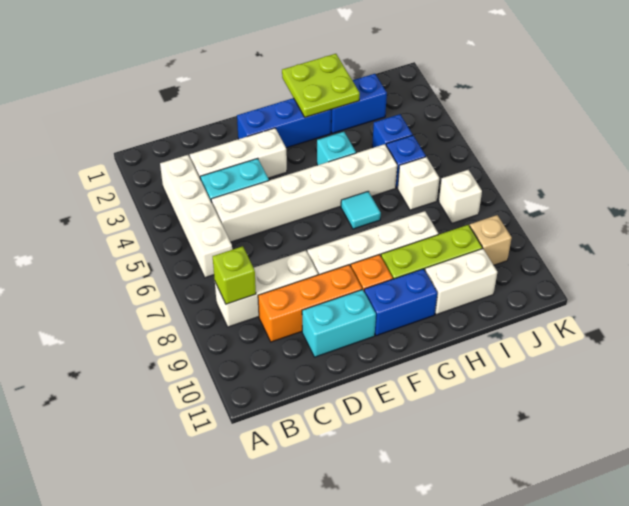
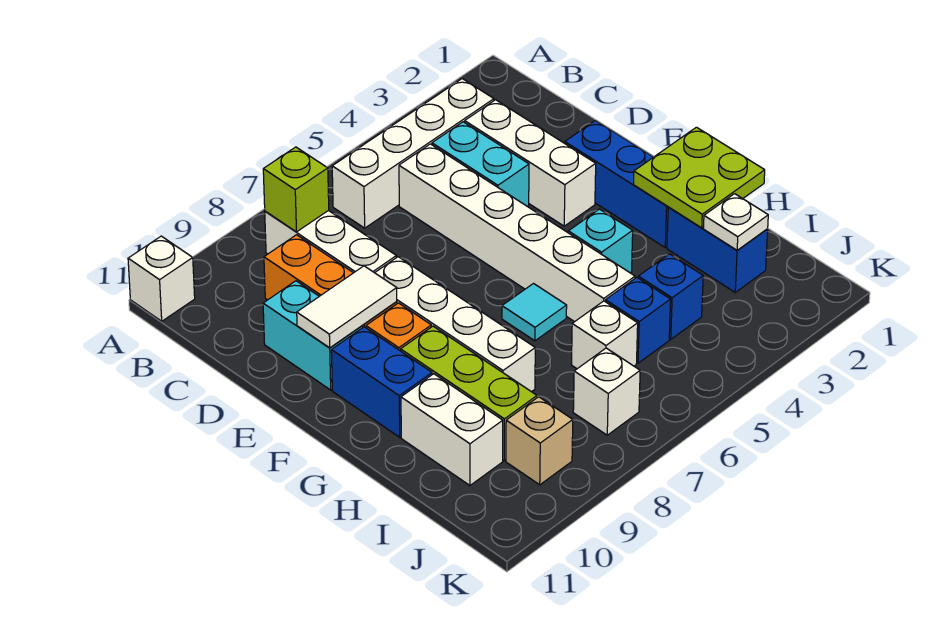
none -> white 1x1 brick [128,236,195,321]
none -> white 1x2 tile [297,266,397,348]
none -> white 1x1 plate [703,194,768,250]

